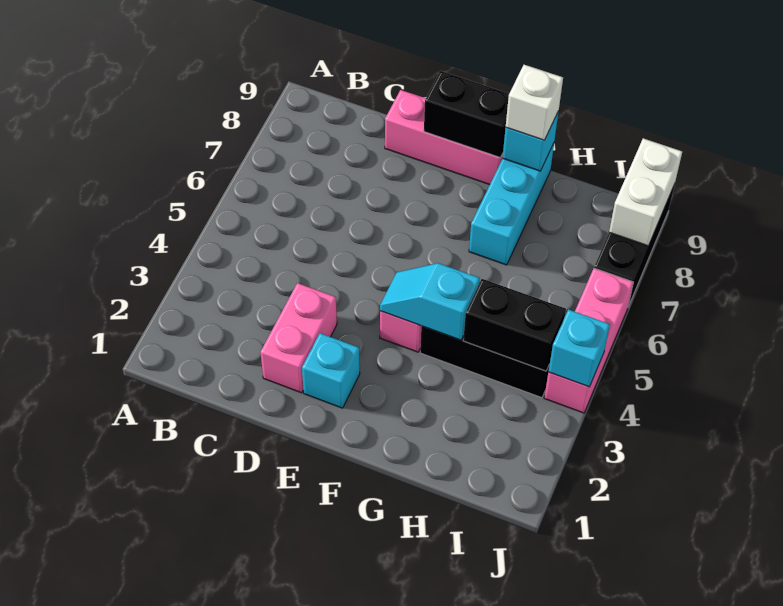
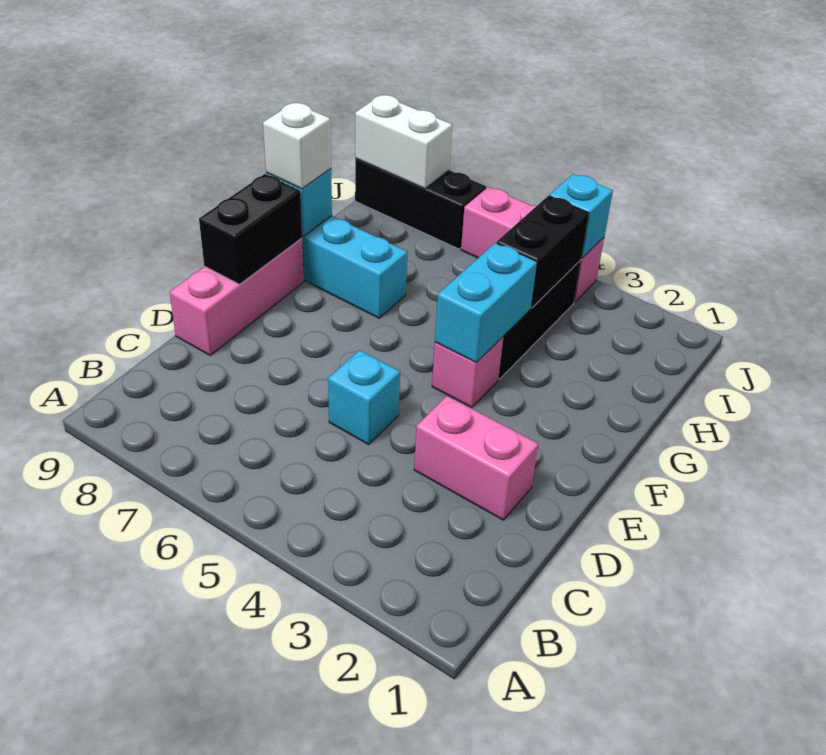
cyan 1x1 brick [302,333,360,408] -> cyan 1x1 brick moved to [328,350,400,444]
cyan 1x2 slope [380,263,480,340] -> cyan 1x2 brick [435,243,537,363]

